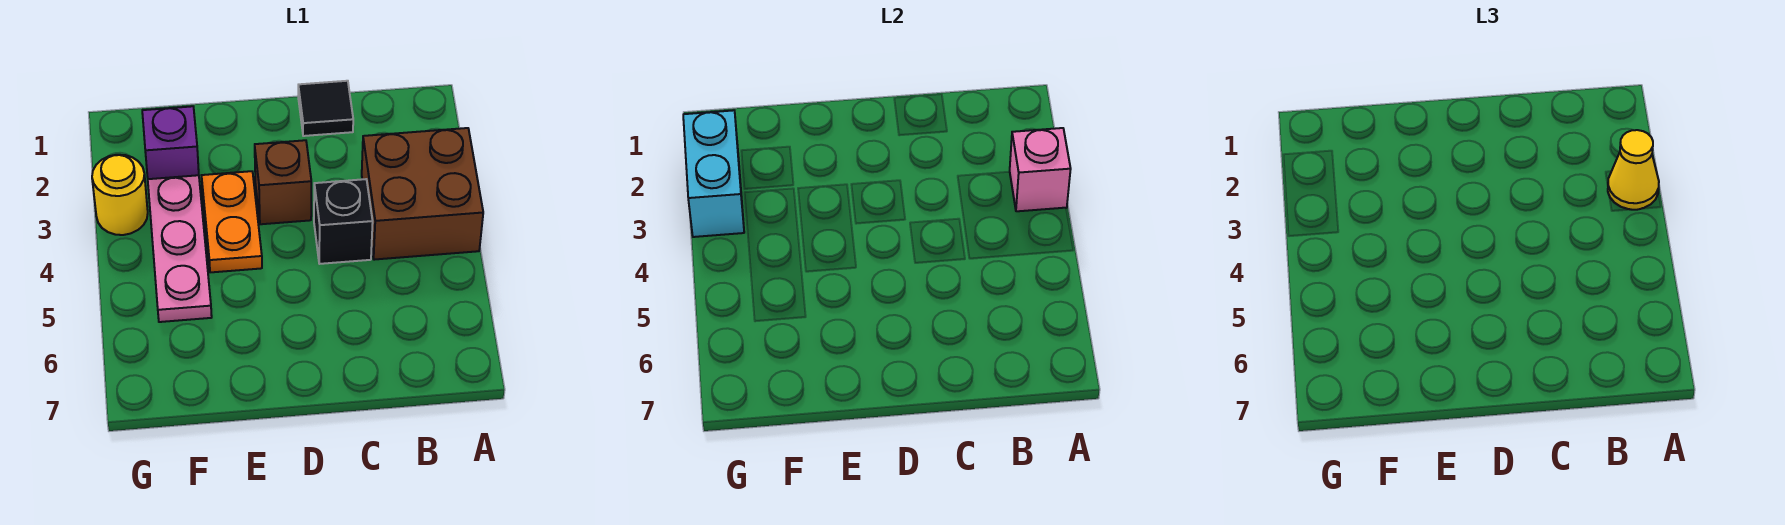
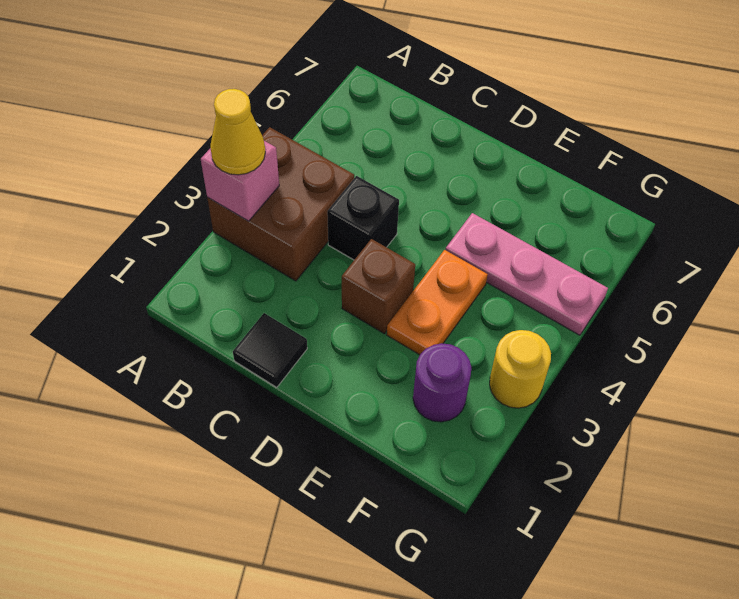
purple 1x1 brick [142,106,199,179] -> purple 1x1 round brick [413,343,471,422]
pink 1x3 plate [148,175,212,322] -> pink 1x3 plate turned to [446,213,608,335]
cyan 1x2 brick [683,110,744,237] -> none

